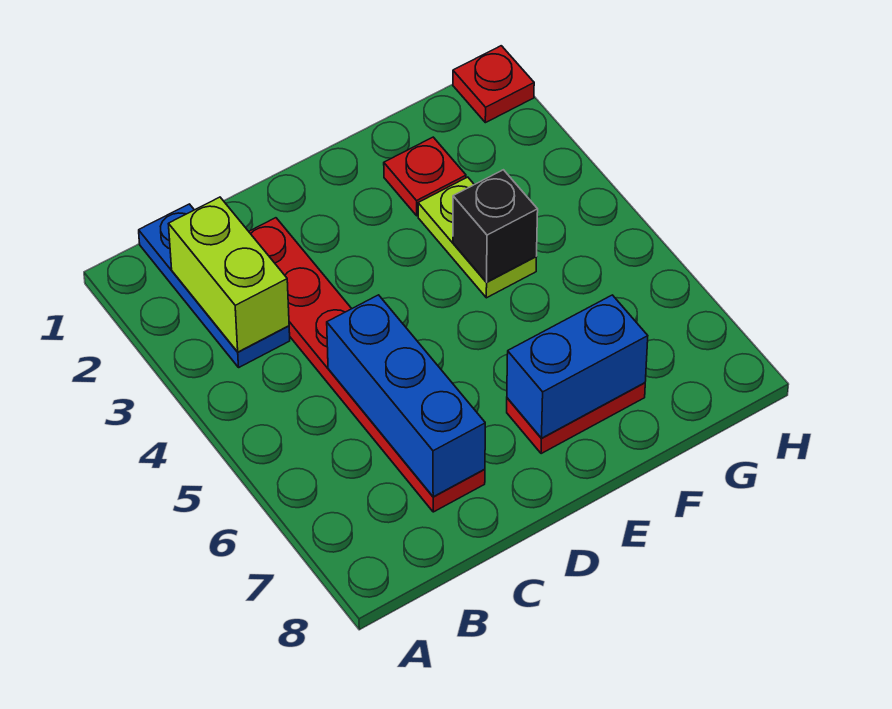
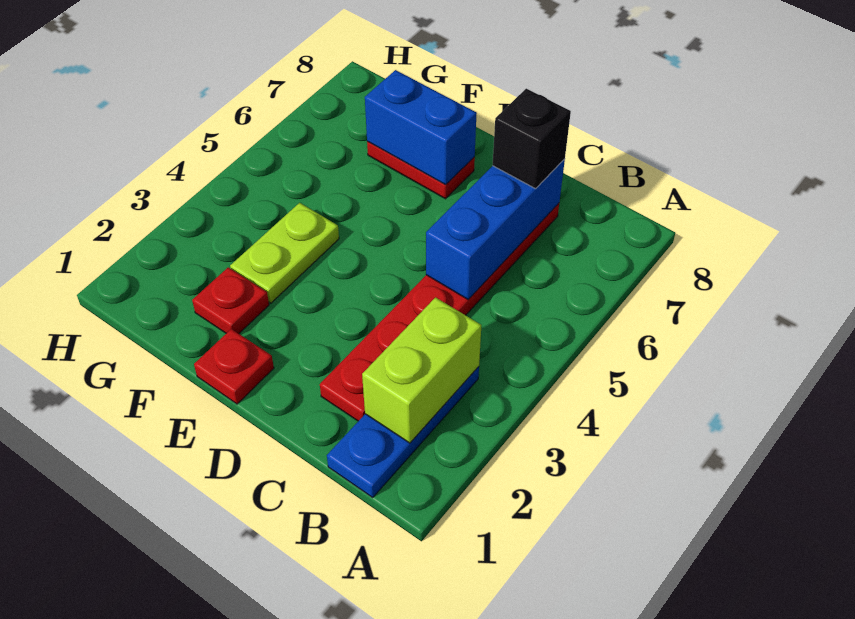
black 1x1 brick [453,170,538,282] -> black 1x1 brick moved to [493,89,571,189]
red 1x1 plate [453,46,534,123] -> red 1x1 plate moved to [194,329,274,404]

